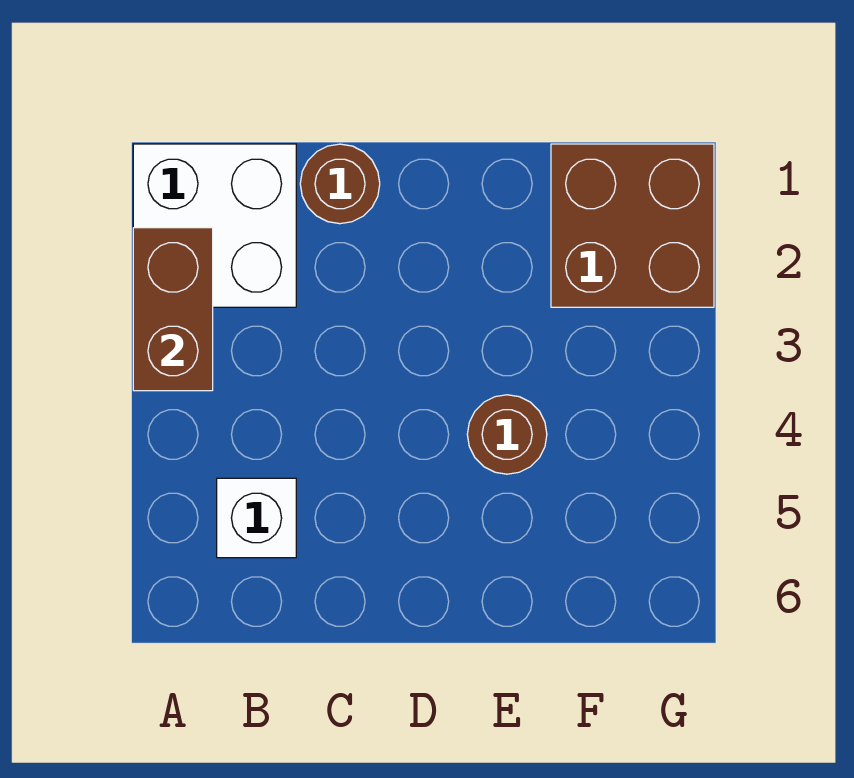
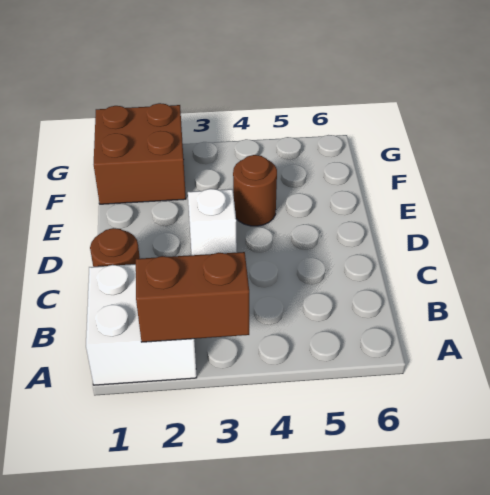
white 1x1 brick [217,478,296,558] -> white 1x1 brick moved to [188,189,237,255]

